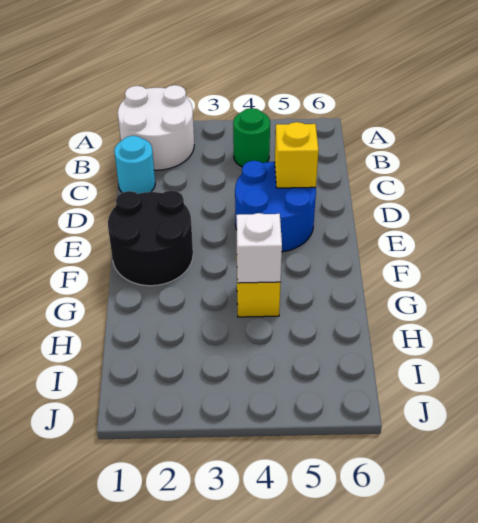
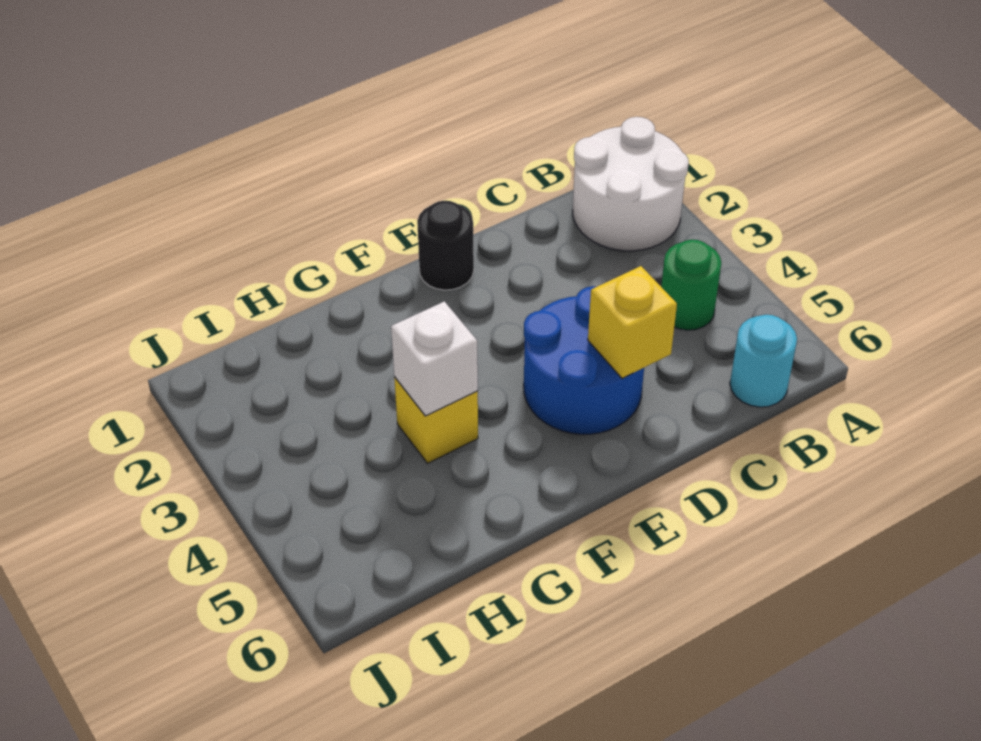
cyan 1x1 round brick [114,136,155,194] -> cyan 1x1 round brick moved to [730,315,797,407]
black 2x2 round brick [108,190,193,286] -> black 1x1 round brick [417,201,474,290]

